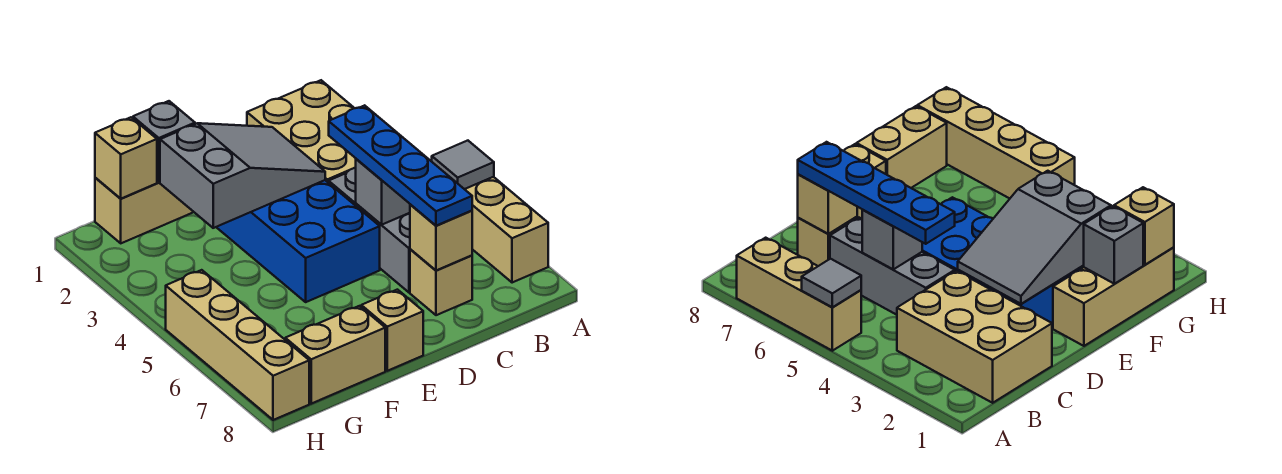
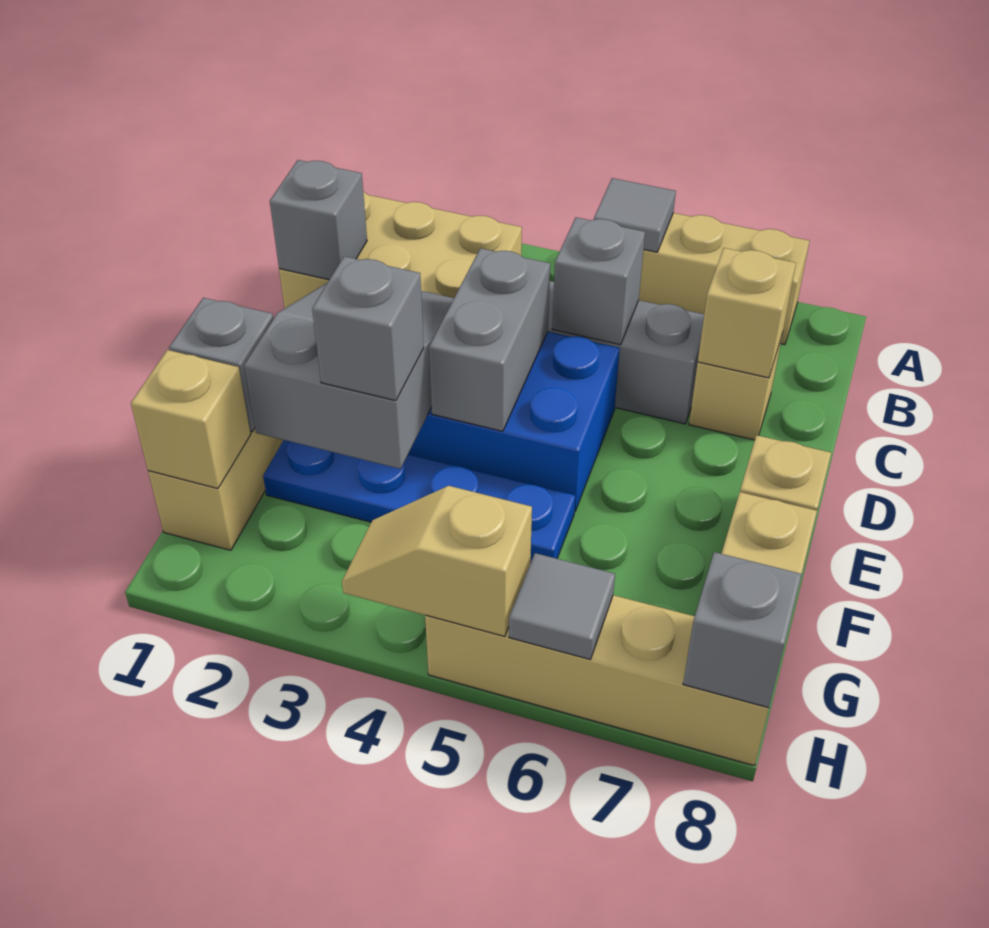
none -> grey 1x1 brick [270,160,367,280]
blue 1x4 plate [329,105,472,226] -> blue 1x4 plate moved to [263,440,575,563]
none -> grey 1x2 brick [429,248,550,431]
none -> grey 1x1 brick [312,256,424,401]
none -> tan 1x2 slope [342,486,532,636]
none -> grey 1x1 tile [509,553,615,660]
none -> grey 1x1 brick [683,552,802,708]

